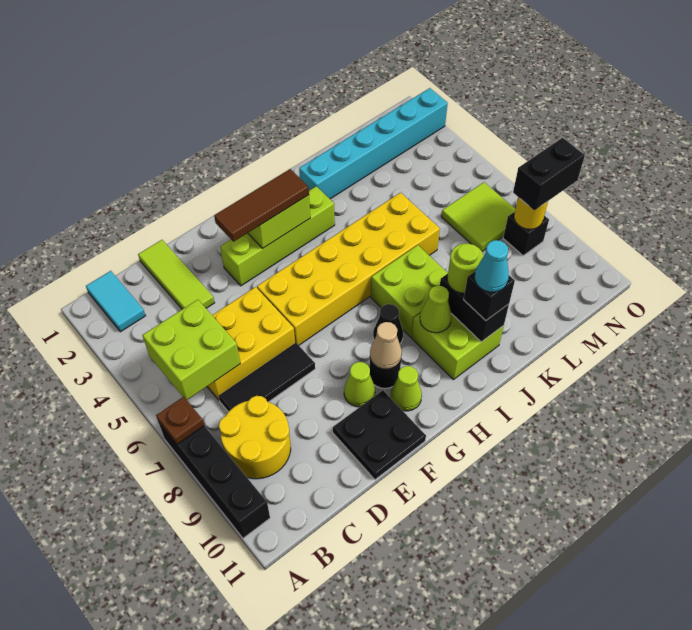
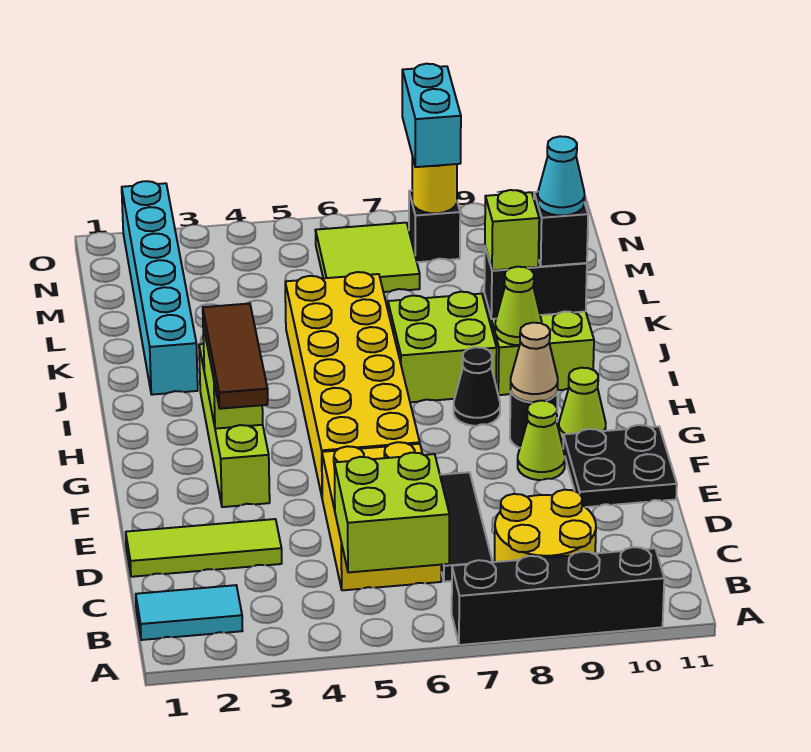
brown 1x1 plate [156,397,204,444] -> none
lime 1x1 round brick [447,243,483,293] -> lime 1x1 brick [485,190,539,270]
black 1x2 brick [513,138,585,210] -> cyan 1x2 brick [402,64,461,167]

